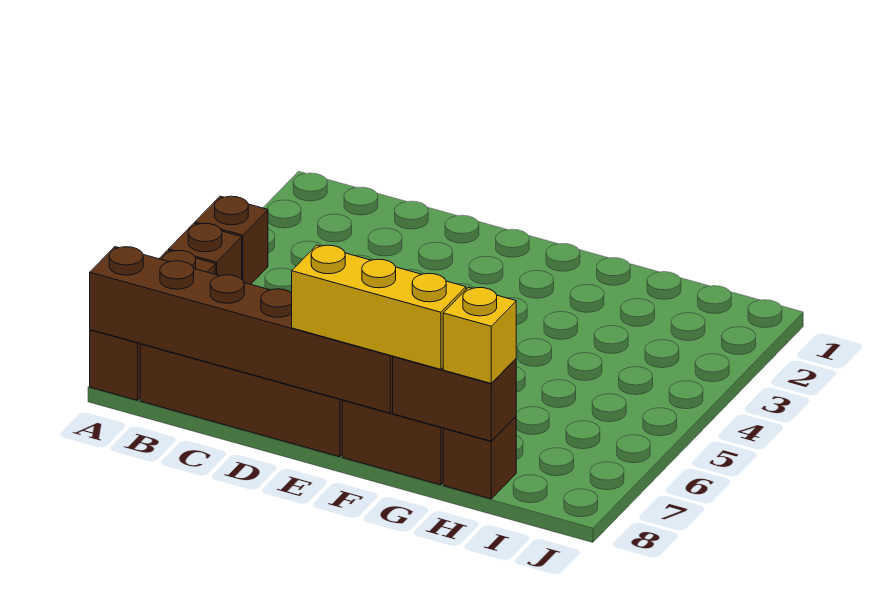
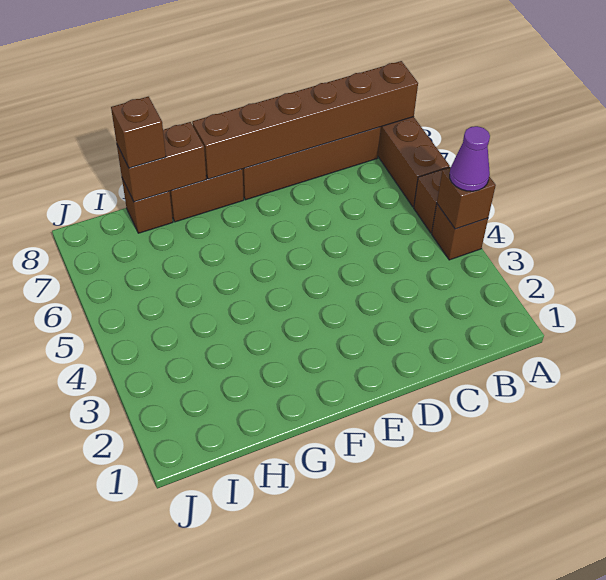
none -> brown 1x1 brick [437,167,496,229]
none -> purple 1x1 cone [450,126,490,191]
yellow 1x3 brick [292,245,466,369] -> none
yellow 1x1 brick [443,287,516,383] -> brown 1x1 brick [111,97,166,168]

